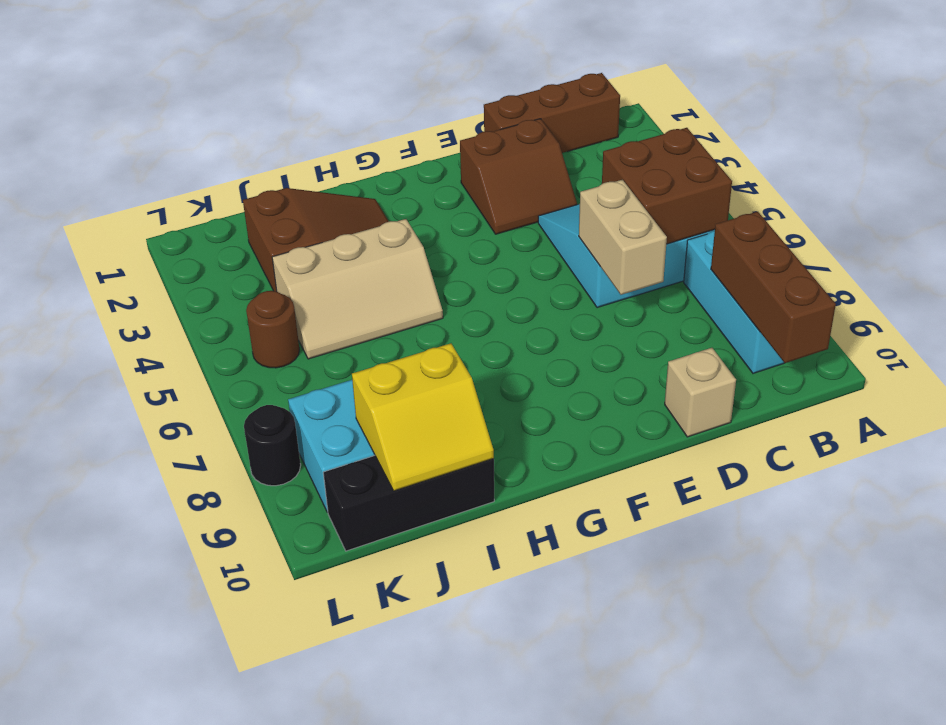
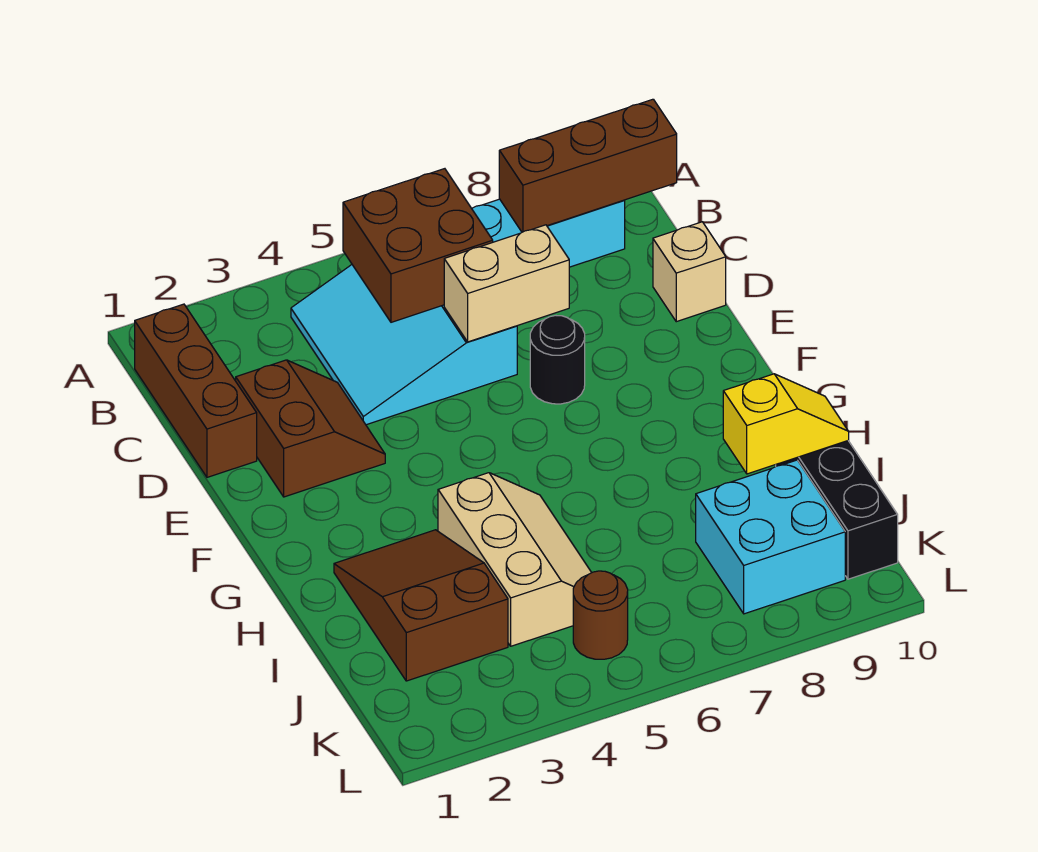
yellow 2x2 slope [352,343,494,491] -> yellow 1x2 slope [723,374,849,474]
black 1x1 round brick [244,405,301,486] -> black 1x1 round brick moved to [530,316,585,404]

